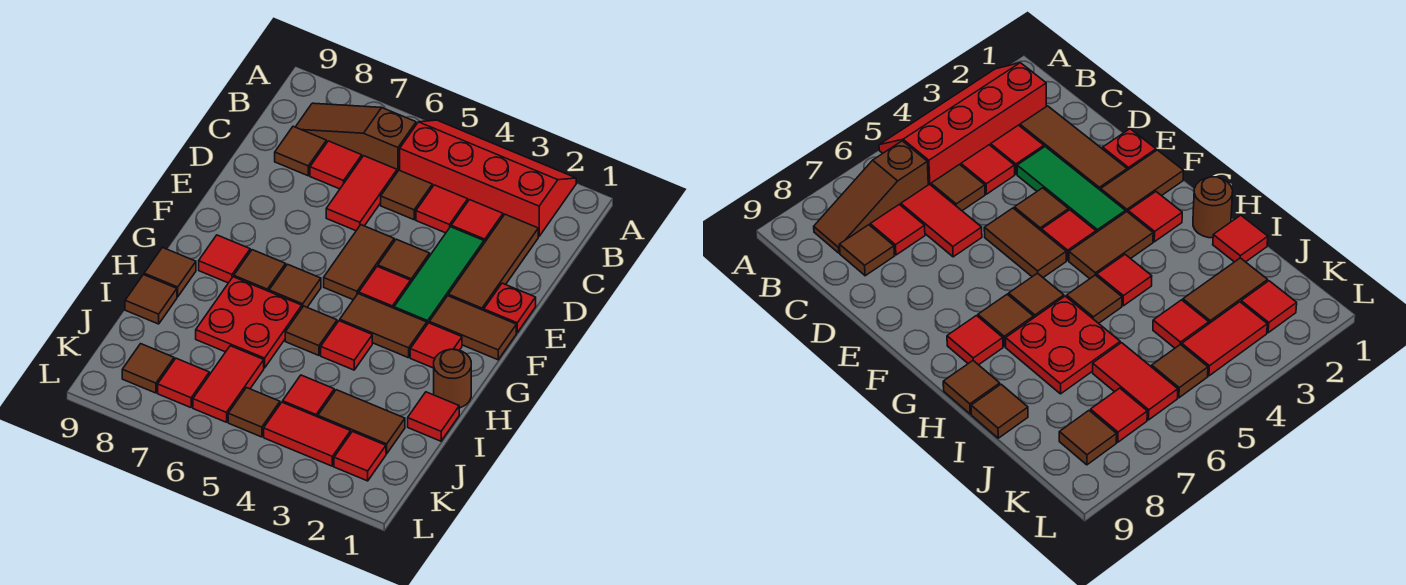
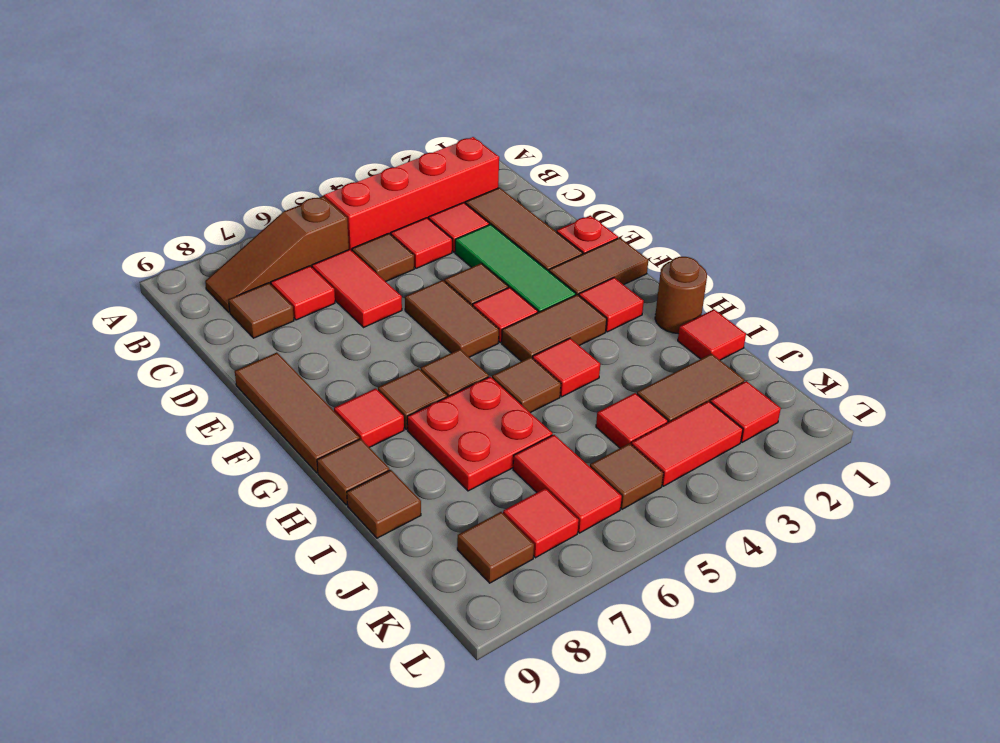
none -> brown 1x3 tile [235,353,359,473]

